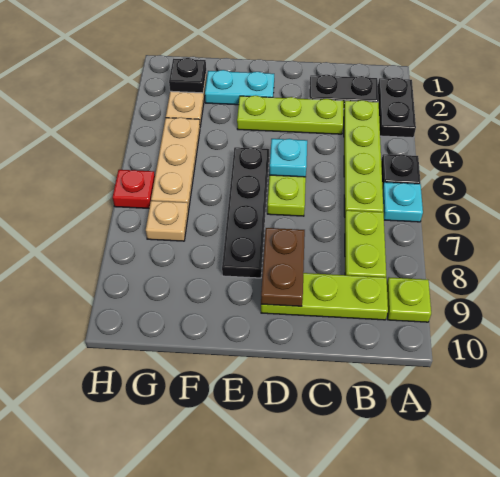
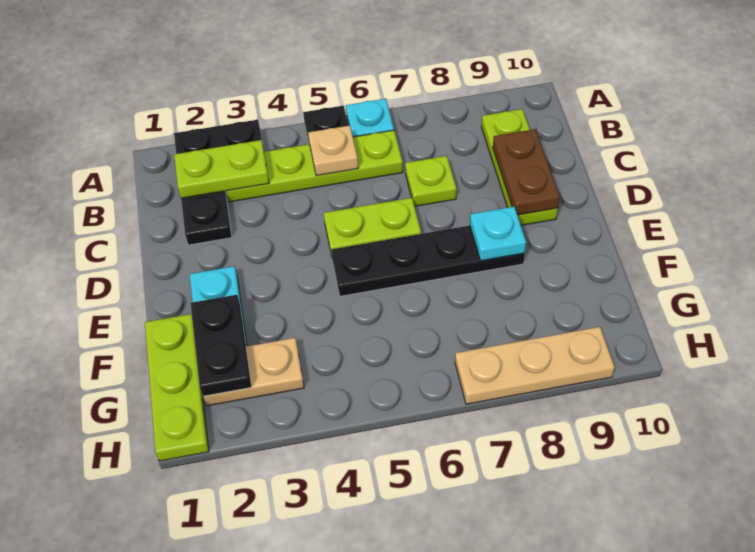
lime 1x1 plate [387,277,431,322] -> lime 1x1 plate moved to [405,156,457,206]
lime 1x2 plate [345,210,386,277] -> lime 1x2 plate moved to [174,140,269,198]
lime 1x3 plate [237,96,343,134] -> lime 1x3 plate moved to [145,314,209,461]
cyan 1x1 plate [269,139,307,177] -> cyan 1x1 plate moved to [470,207,526,261]
brown 1x2 plate [261,228,305,306] -> brown 1x2 plate turned to [493,129,560,215]
black 1x1 plate [169,58,206,93] -> black 1x2 plate [191,295,251,396]
tan 1x3 plate [151,117,200,210] -> tan 1x3 plate moved to [455,327,615,404]
tan 1x1 plate [146,201,189,241] -> tan 1x1 plate moved to [308,125,358,176]
red 1x1 plate [113,170,155,208] -> none

